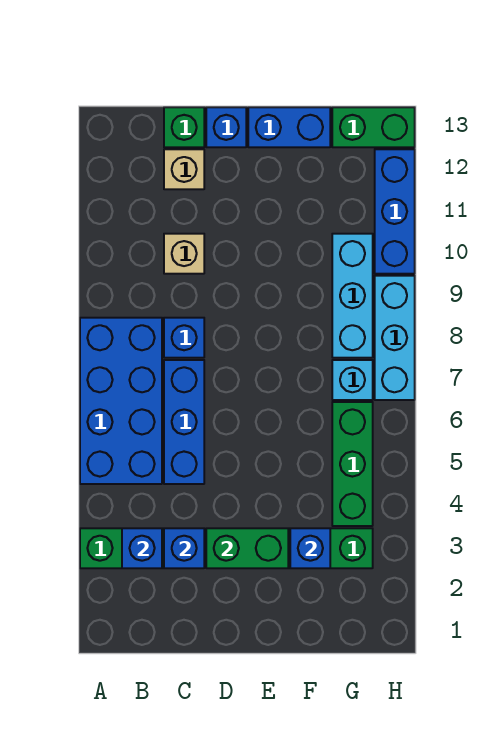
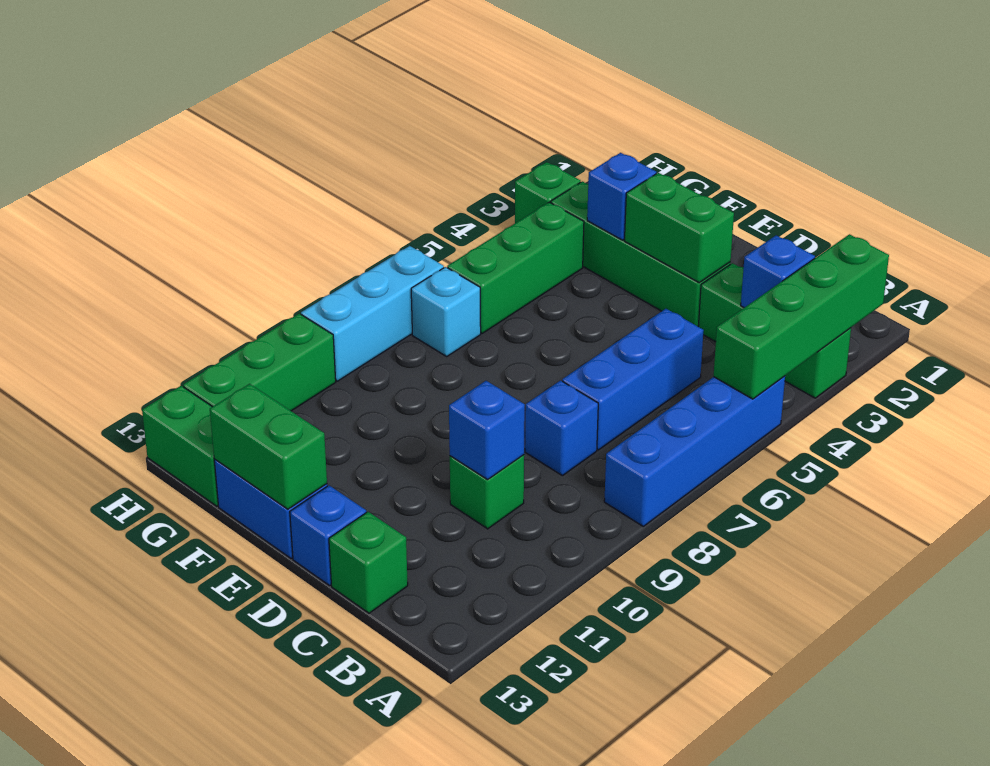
none -> green 1x4 brick [713,234,889,399]
blue 2x4 brick [80,318,162,484] -> blue 1x4 brick [604,376,785,526]
blue 1x1 brick [164,528,204,568] -> blue 1x1 brick moved to [449,381,525,480]
tan 1x1 brick [164,234,204,274] -> green 1x1 brick [450,455,524,529]
tan 1x1 brick [164,149,204,189] -> none
none -> green 1x2 brick [210,384,327,509]
cyan 1x3 brick [332,234,373,358] -> none
none -> green 1x1 brick [515,162,581,223]
blue 1x3 brick [375,149,415,274] -> green 1x3 brick [183,314,336,411]

